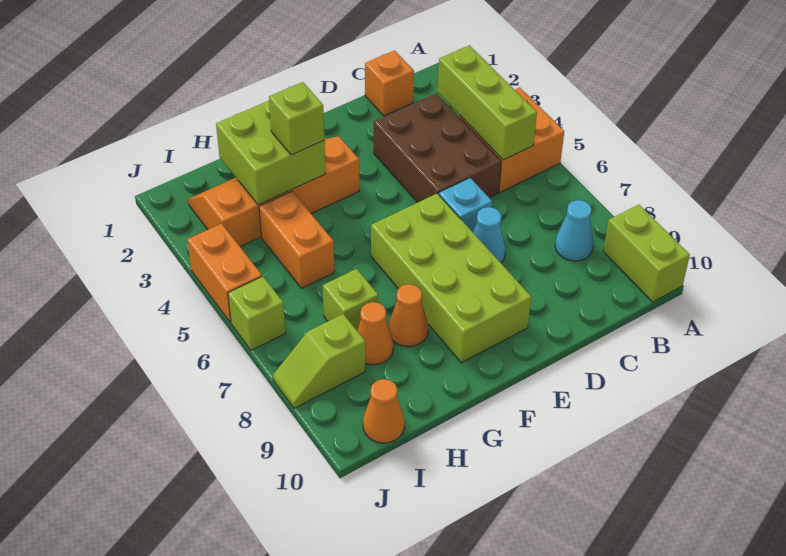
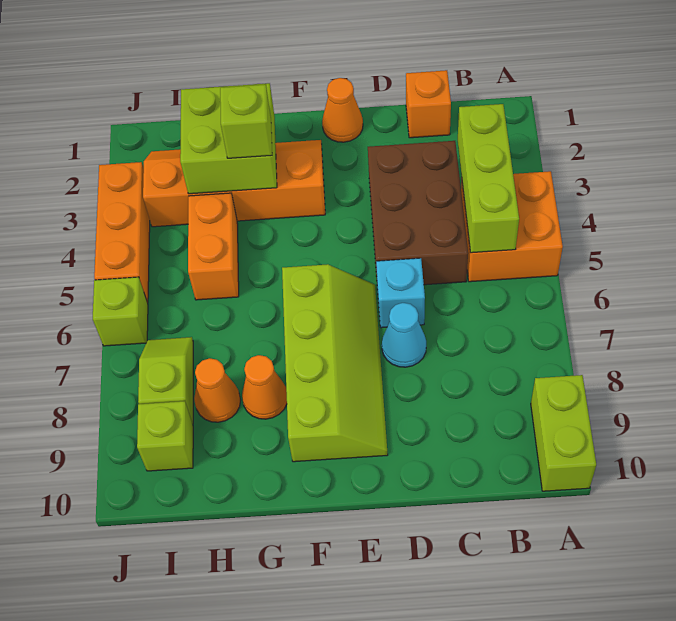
cyan 1x1 cone [555,200,594,261] -> none
lime 2x4 brick [371,194,531,363] -> lime 2x4 slope [282,264,388,462]
lime 1x1 brick [323,269,378,330] -> lime 1x1 brick moved to [137,401,193,471]
lime 1x2 slope [273,314,365,408] -> lime 1x2 slope turned to [138,337,193,424]
orange 1x1 cone [363,379,405,443] -> orange 1x1 cone moved to [322,78,363,142]
orange 1x2 brick [187,224,262,323] -> orange 1x3 brick [94,162,150,303]

